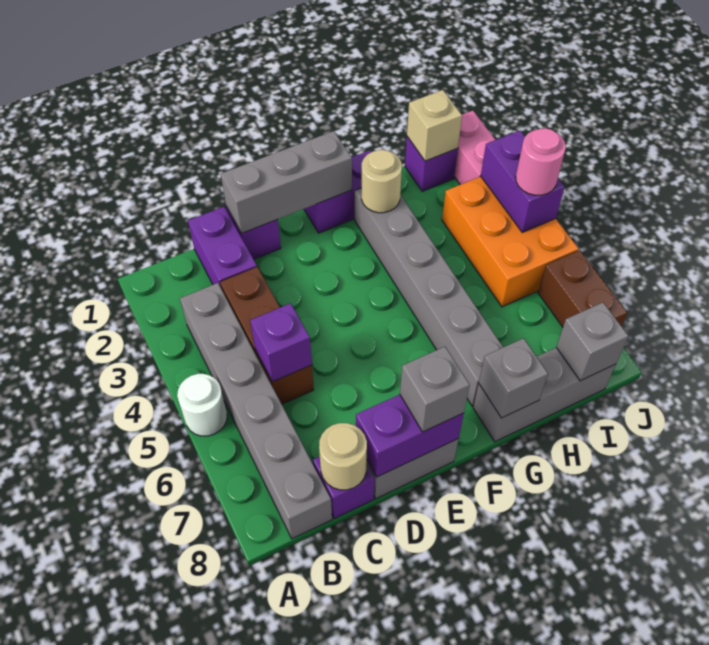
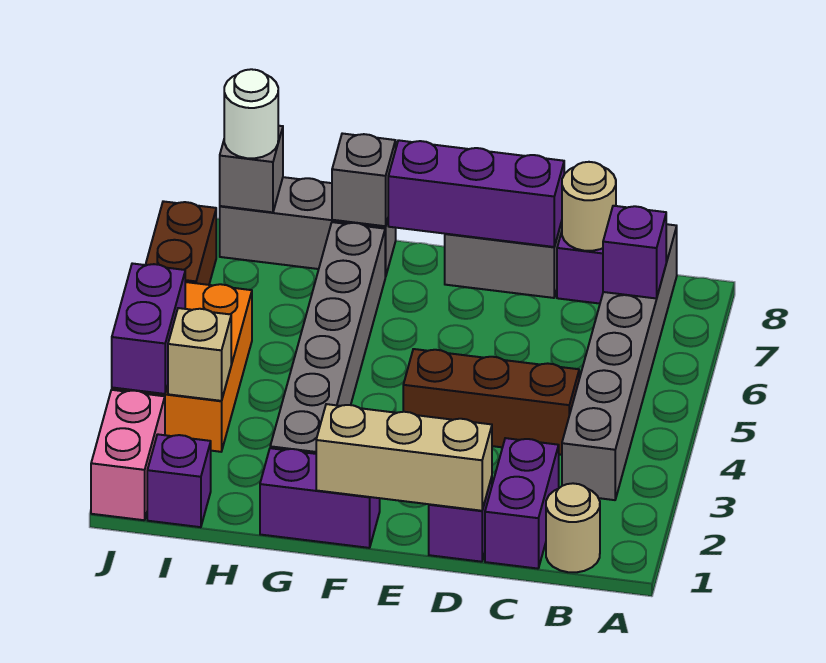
white 1x1 round brick [177,374,227,436] -> white 1x1 round brick moved to [224,69,278,158]
brown 1x3 brick [220,267,314,404] -> brown 1x3 brick turned to [403,349,579,455]
purple 1x1 brick [250,303,312,382] -> purple 1x1 brick moved to [603,206,666,298]
grey 1x3 brick [221,131,352,233] -> tan 1x3 brick [316,404,492,511]
purple 1x2 brick [356,395,464,477] -> purple 1x3 brick [388,140,564,247]
grey 1x1 brick [400,347,470,432] -> none
tan 1x1 round brick [361,150,402,213] -> tan 1x1 round brick moved to [546,483,600,572]
tan 1x1 brick [407,90,462,161] -> tan 1x1 brick moved to [168,308,231,401]
pink 1x1 round brick [516,128,566,195] -> none

